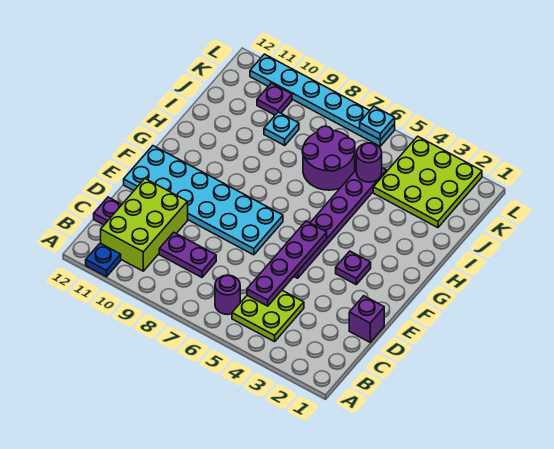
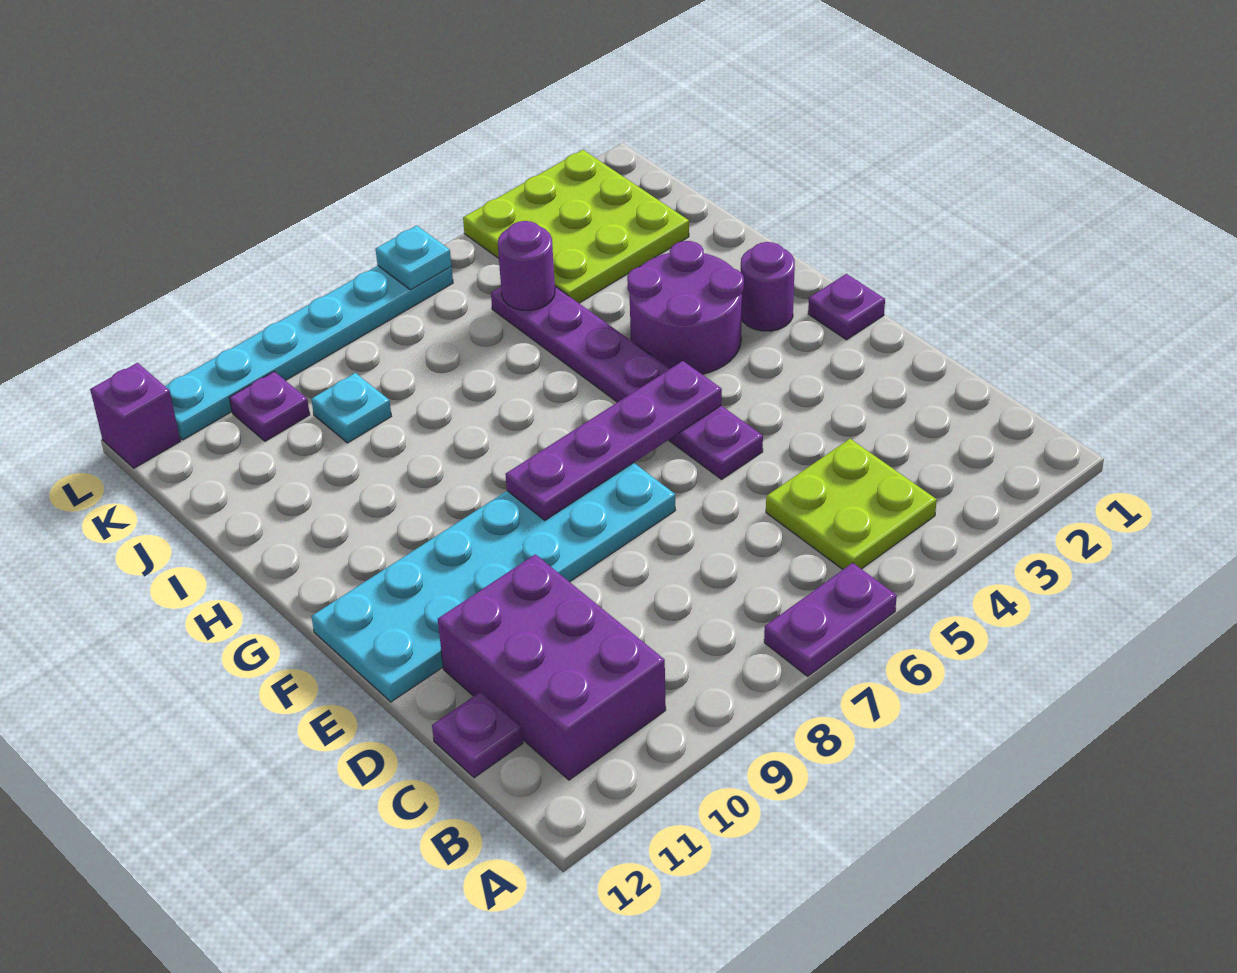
blue 1x1 plate [86,243,121,277] -> none
purple 1x1 round brick [215,275,240,314] -> purple 1x1 round brick moved to [741,242,795,331]
lime 2x3 brick [101,179,188,271] -> purple 2x3 brick [438,554,666,780]
purple 1x4 plate [247,221,327,306] -> purple 1x4 plate turned to [506,361,722,520]
purple 1x2 plate [159,232,216,277] -> purple 1x2 plate moved to [764,563,897,676]
purple 1x1 brick [349,296,384,342] -> purple 1x1 brick moved to [90,363,180,468]
purple 1x1 plate [336,251,371,284] -> purple 1x1 plate moved to [808,274,885,340]
purple 2x2 round brick [302,126,355,190] -> purple 2x2 round brick moved to [627,241,744,374]

